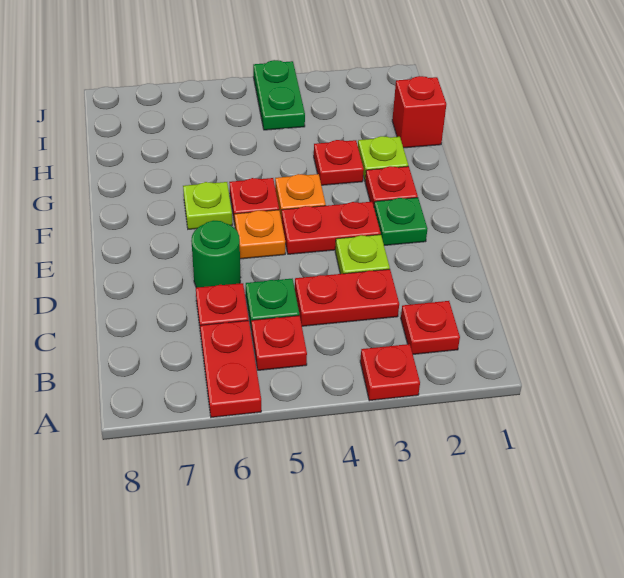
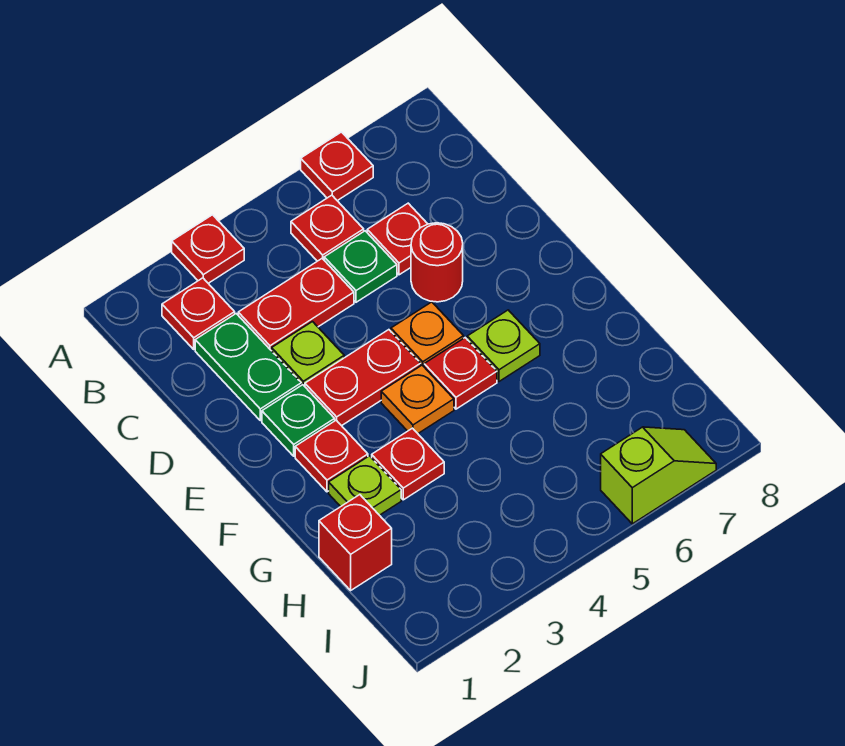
red 1x2 plate [200,321,261,417] -> red 1x1 plate [301,132,373,201]
green 1x1 round brick [191,221,241,288] -> red 1x1 round brick [411,223,463,302]
green 1x2 plate [253,60,305,130] -> green 1x2 plate moved to [195,314,301,421]
none -> lime 1x2 slope [601,427,716,524]

